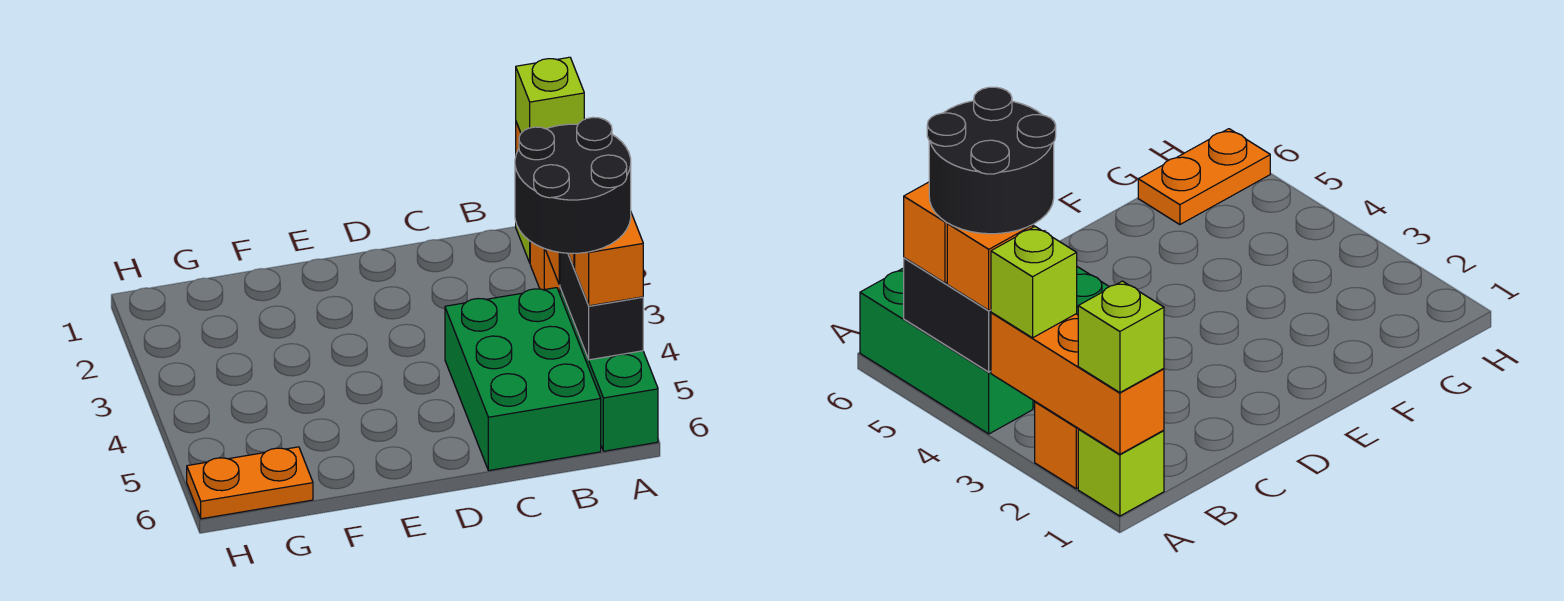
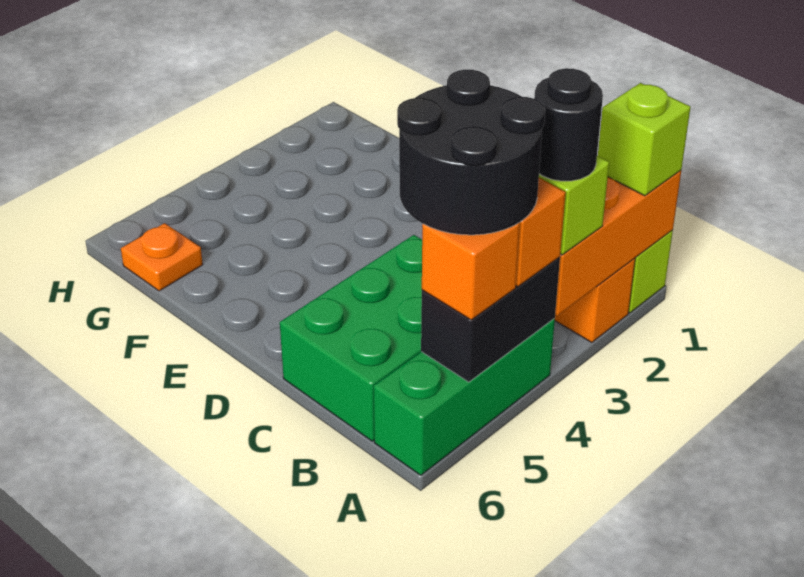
none -> black 1x1 round brick [534,68,603,181]
orange 1x2 plate [187,447,313,519] -> orange 1x1 plate [121,223,203,291]

